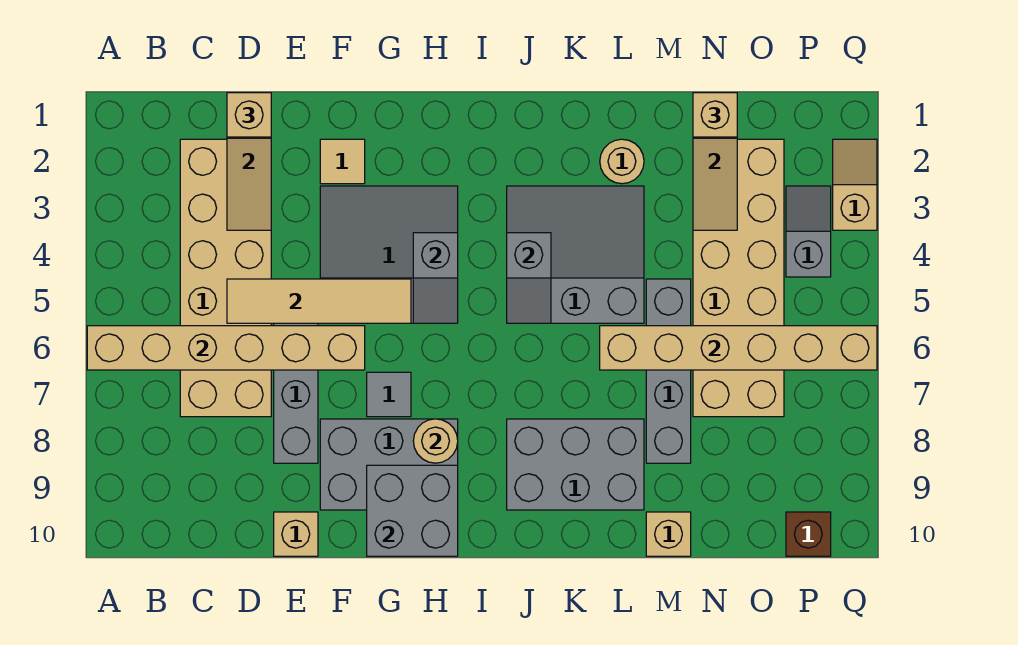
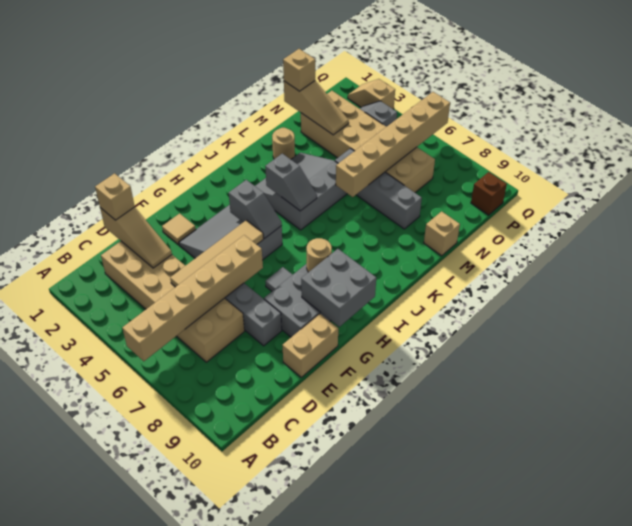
tan 1x1 brick [274,512,318,556] -> tan 1x2 brick [283,314,338,377]
grey 2x3 brick [507,419,644,510] -> none

